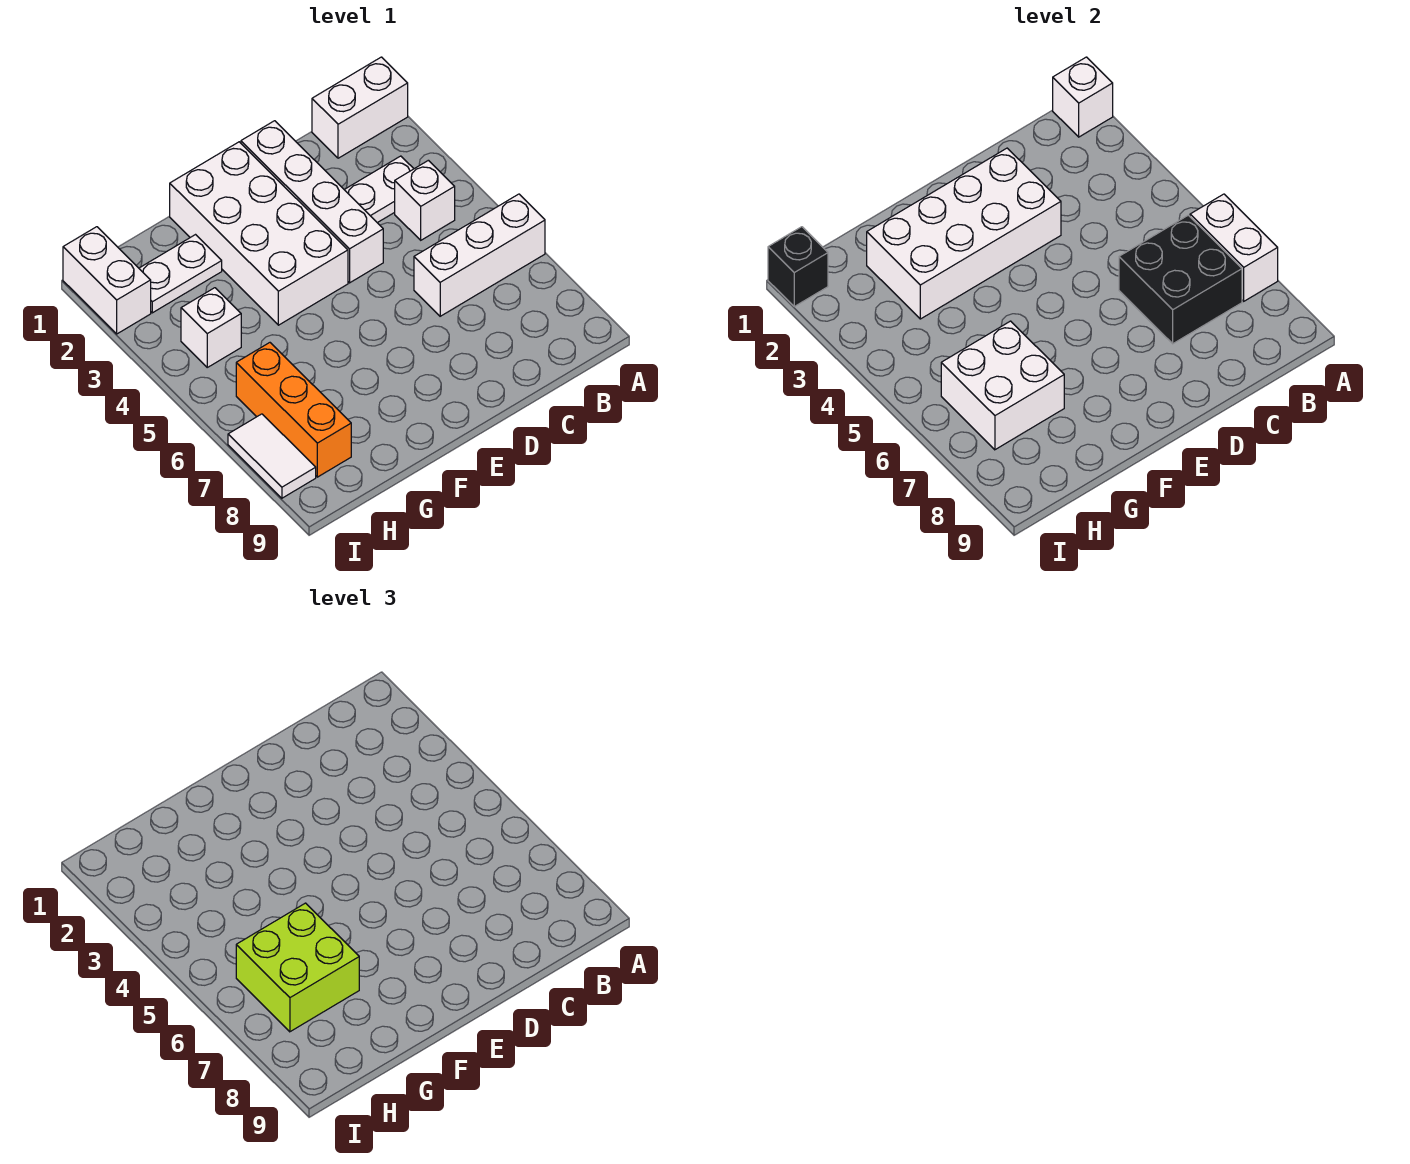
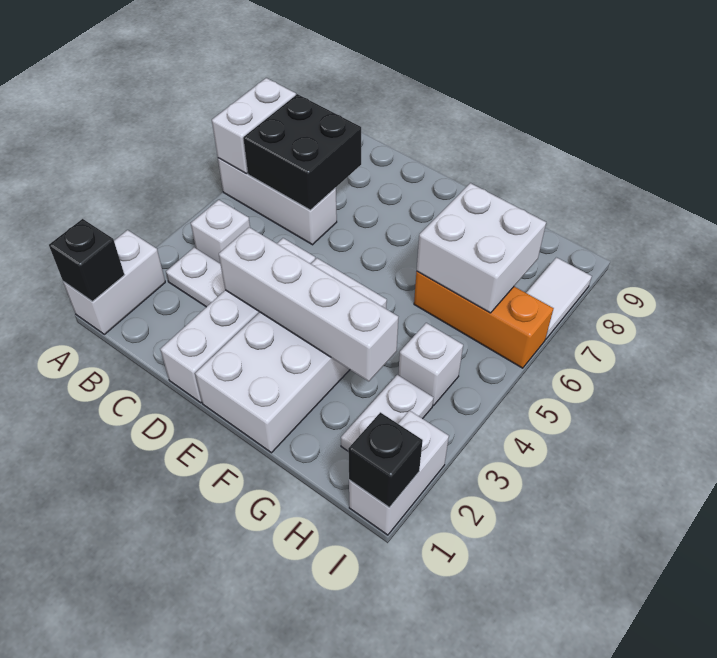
white 1x2 brick [312,57,408,158] -> white 1x2 brick turned to [63,230,165,334]
white 1x1 brick [1053,57,1113,137] -> black 1x1 brick [49,219,124,301]
white 2x4 brick [867,148,1061,319] -> white 1x4 brick [219,227,398,381]
white 1x2 plate [139,235,222,313] -> white 1x2 plate turned to [341,375,433,451]
lime 2x2 brick [236,903,359,1032] -> none
orange 1x3 brick [236,343,351,477] -> orange 1x3 brick turned to [414,271,554,368]

